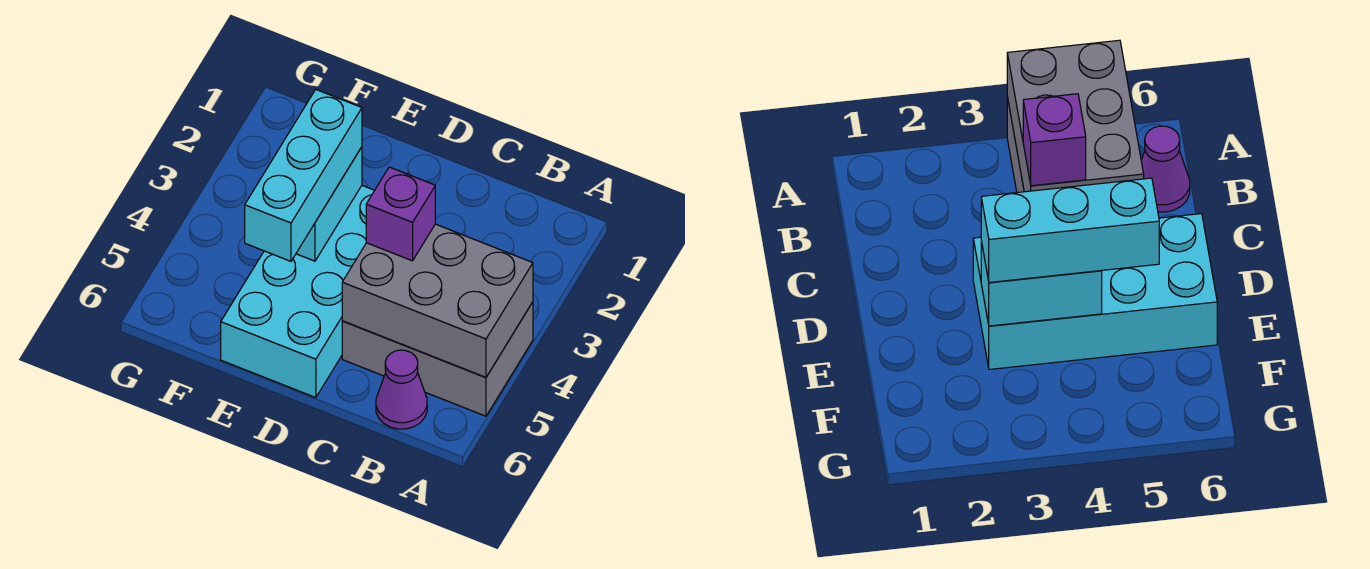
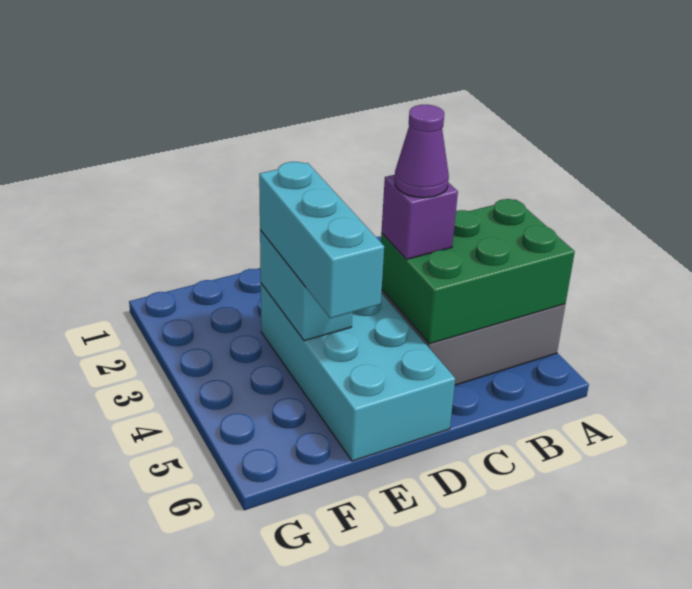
grey 2x3 brick [342,224,533,377] -> green 2x3 brick [381,199,575,344]
purple 1x1 cone [376,350,427,429] -> purple 1x1 cone moved to [395,105,449,198]

